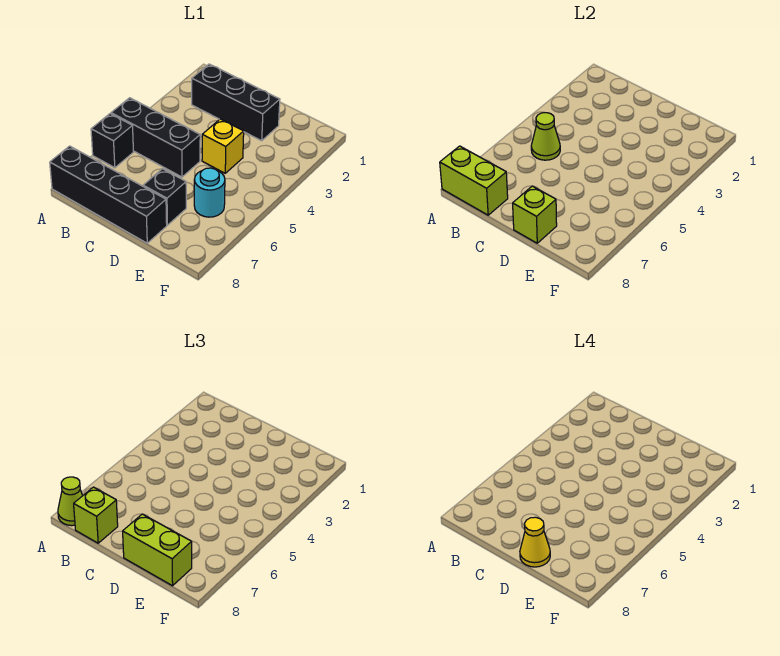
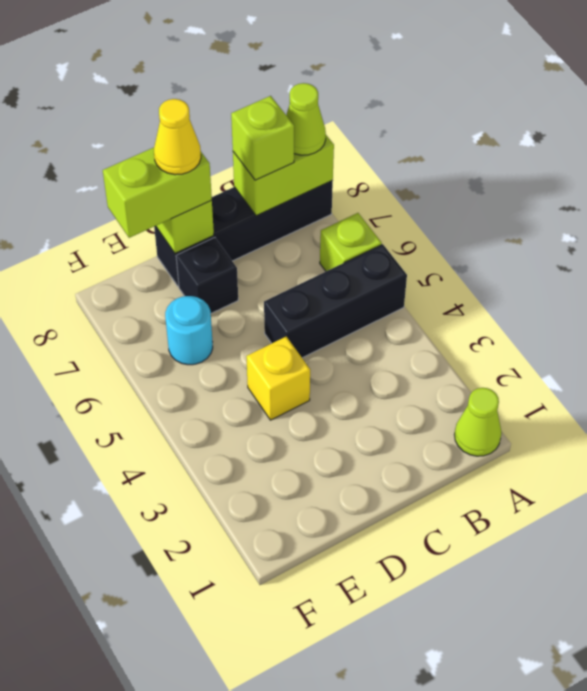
black 1x1 brick [91,114,133,168] -> lime 1x1 brick [320,213,382,271]
black 1x3 brick [192,64,280,141] -> none
lime 1x1 cone [531,113,560,160] -> lime 1x1 cone moved to [454,388,502,456]

